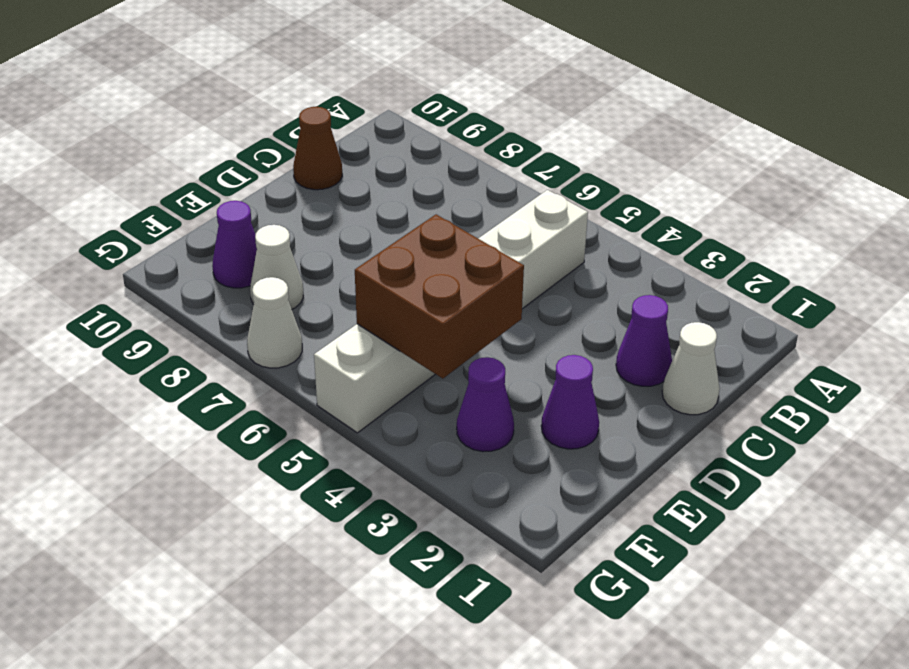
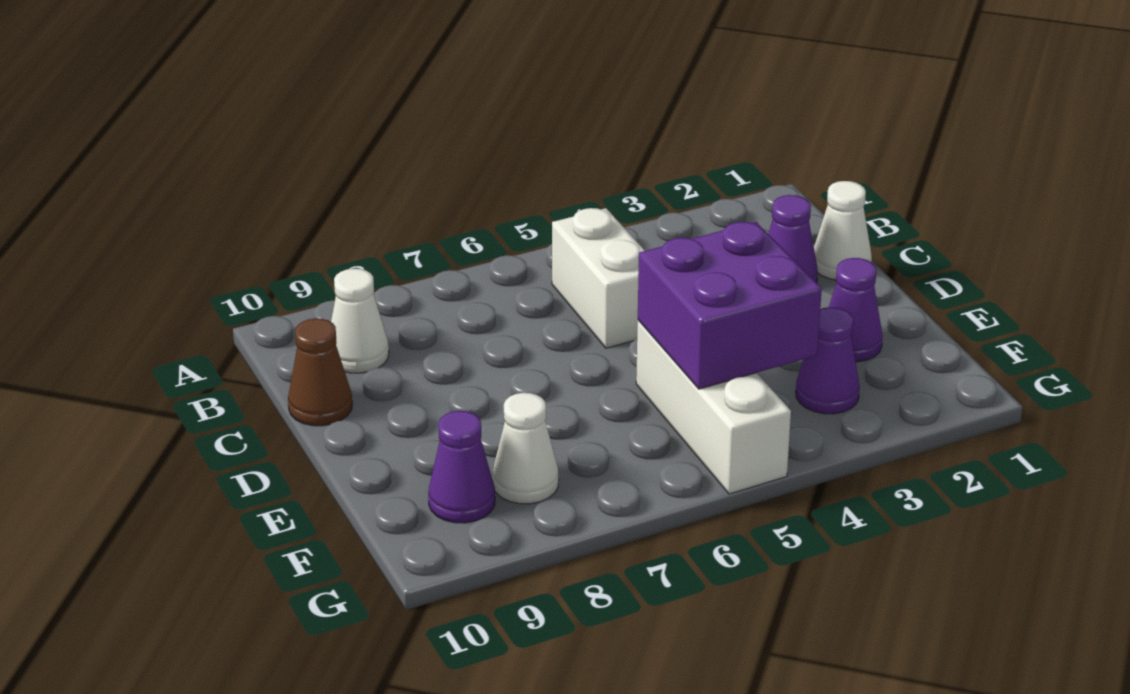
brown 2x2 brick [355,214,524,379] -> purple 2x2 brick [638,222,822,389]
white 1x1 cone [247,277,302,368] -> white 1x1 cone moved to [331,269,389,373]

